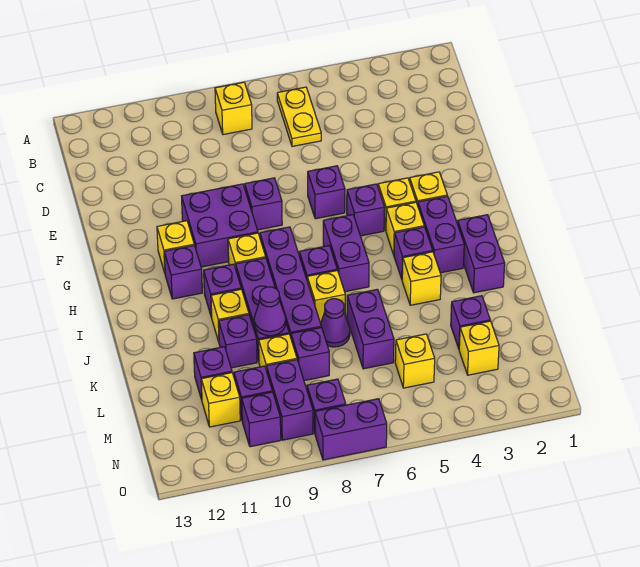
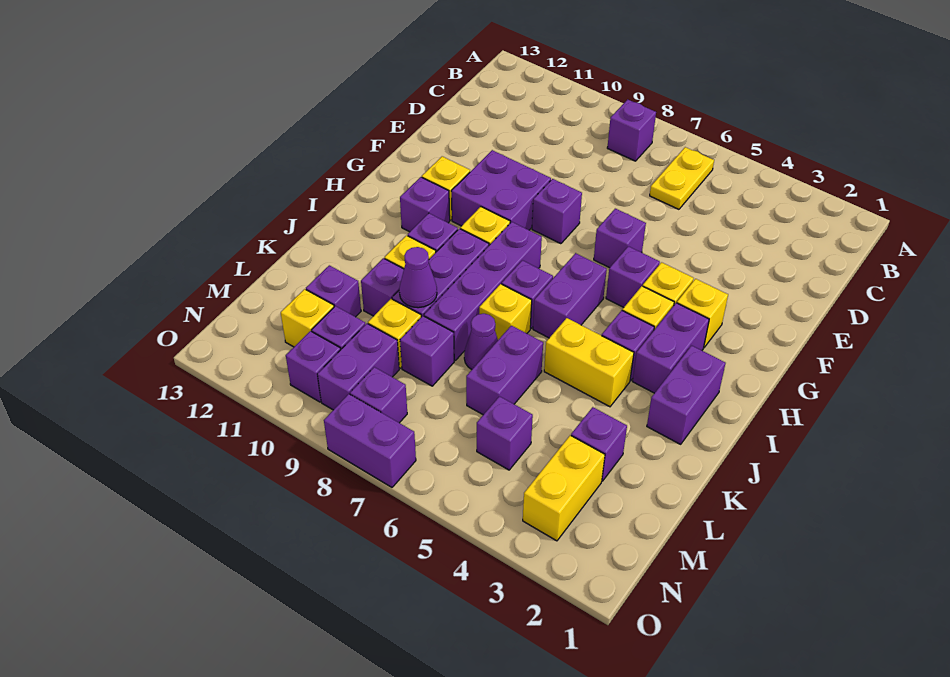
yellow 1x1 brick [215,82,252,135] -> purple 1x1 brick [607,99,656,161]
yellow 1x1 brick [402,252,441,305] -> yellow 1x2 brick [544,318,634,407]
yellow 1x1 brick [459,321,499,375] -> yellow 1x2 brick [523,435,605,541]
yellow 1x1 brick [395,334,435,388] -> purple 1x1 brick [477,396,533,470]

